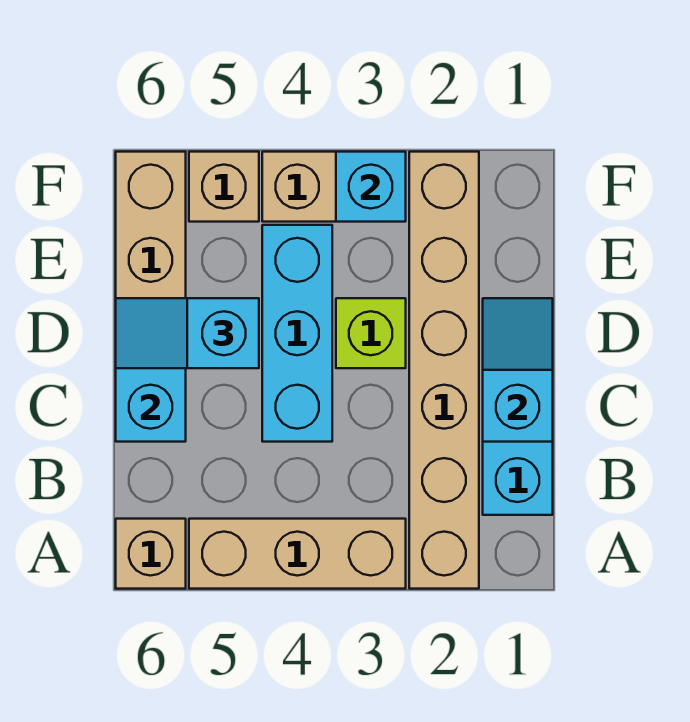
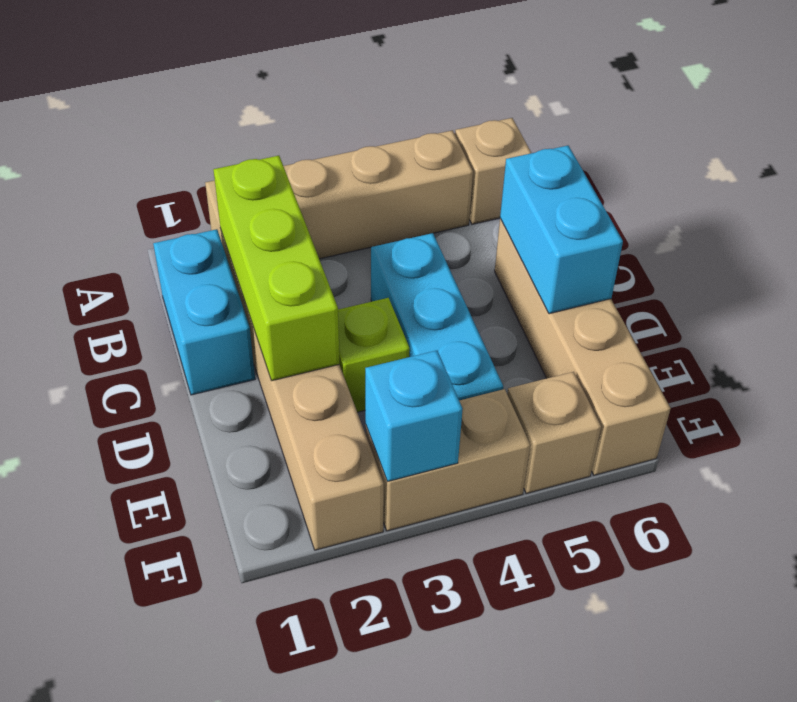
none -> lime 1x3 brick [213,156,340,381]
cyan 1x2 slope [483,298,553,442] -> none
cyan 1x2 slope [116,298,259,368] -> none

